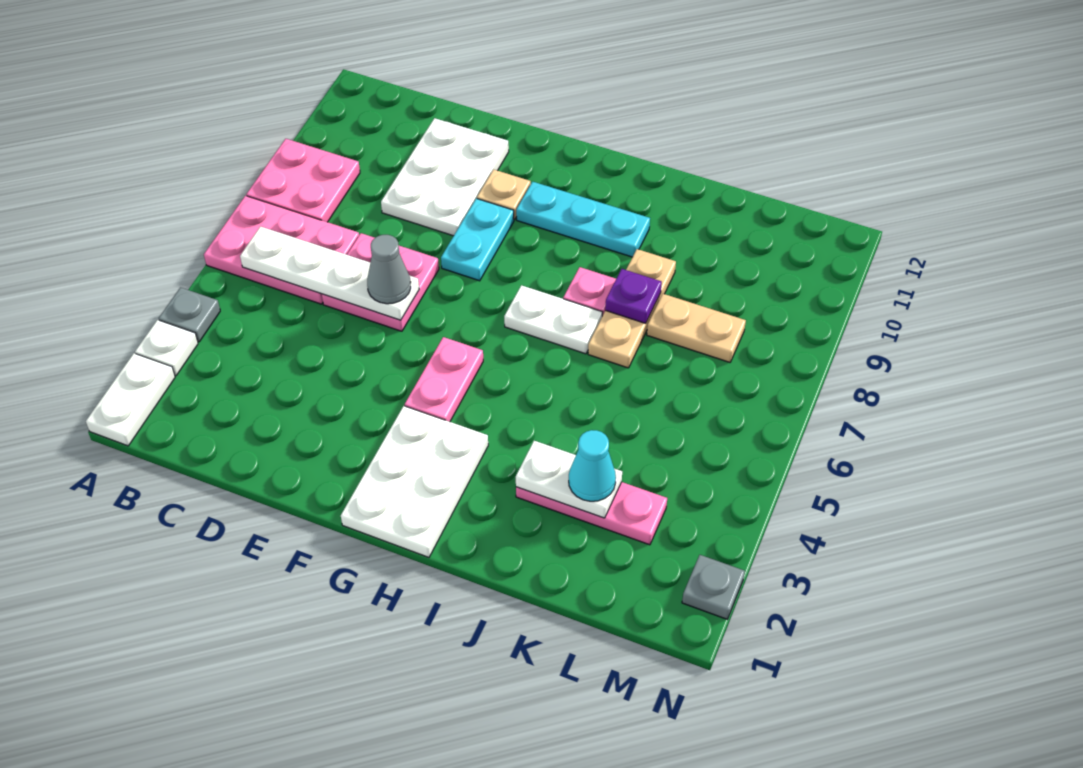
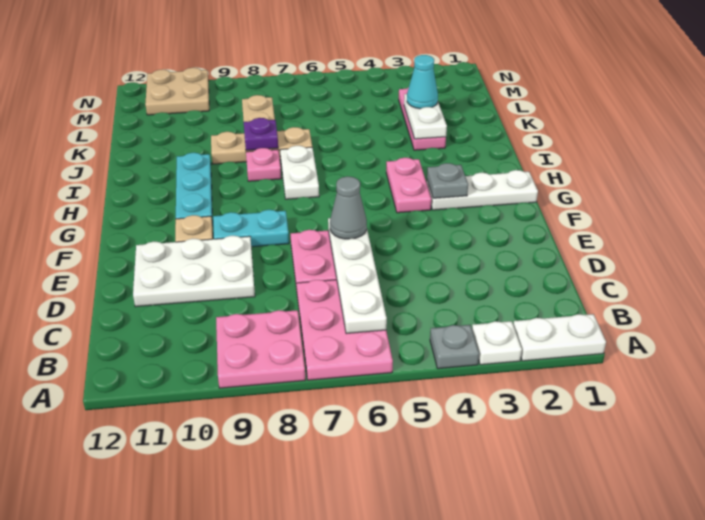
white 2x3 plate [341,406,488,557] -> white 1x3 plate [427,170,538,210]
pink 1x2 plate [405,337,483,422] -> pink 1x2 plate turned to [386,158,431,213]
none -> tan 2x2 plate [145,68,209,115]
grey 1x1 plate [682,555,745,619] -> grey 1x1 plate moved to [427,163,468,198]

